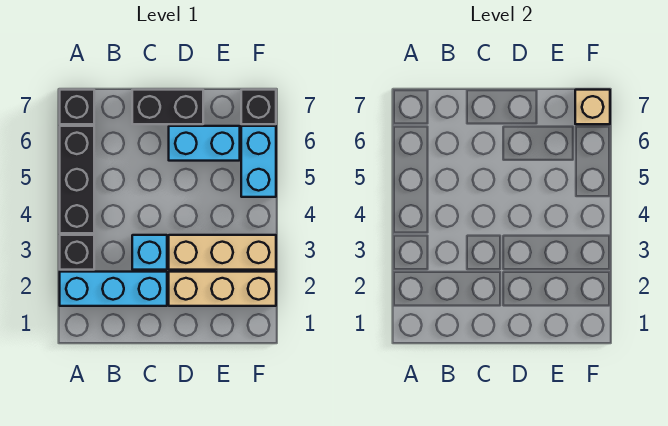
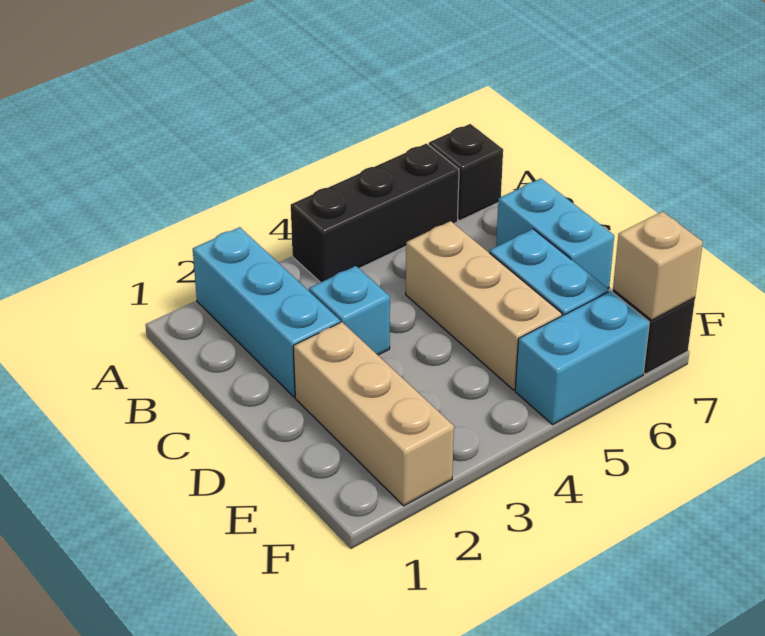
black 1x1 brick [60,235,94,270] -> none
black 1x2 brick [132,90,203,124] -> cyan 1x2 brick [496,178,614,288]
tan 1x3 brick [169,235,276,270] -> tan 1x3 brick moved to [406,221,562,390]

